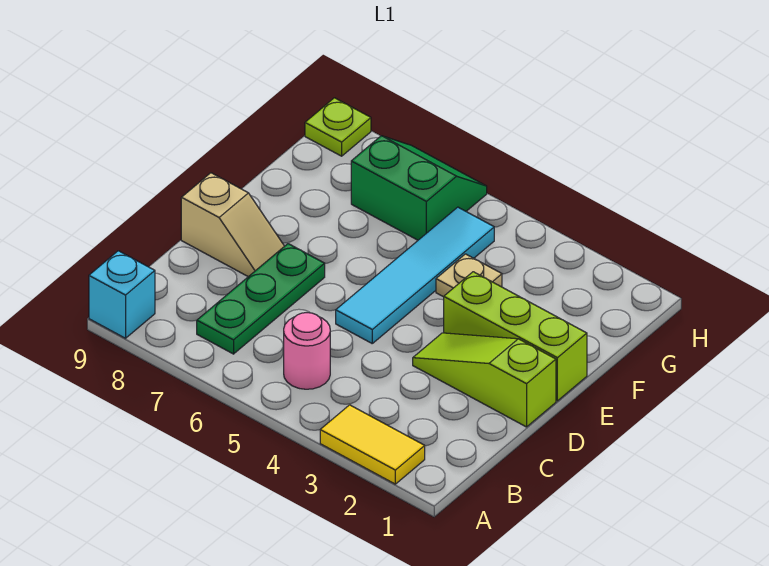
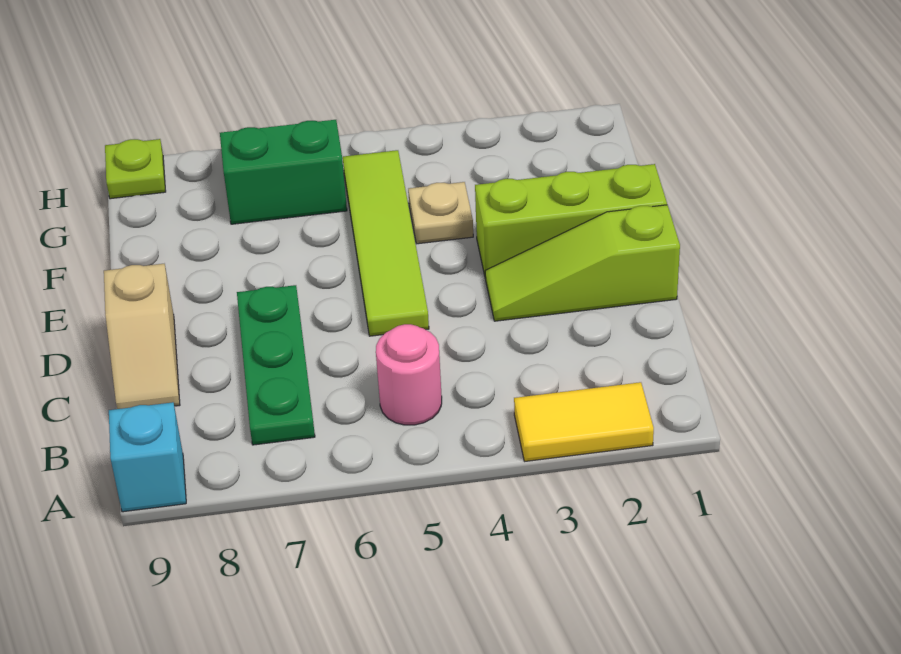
cyan 1x4 tile [336,207,494,343] -> lime 1x4 tile [343,150,429,336]
tan 1x2 slope [181,173,284,277] -> tan 1x2 slope turned to [104,264,180,409]

